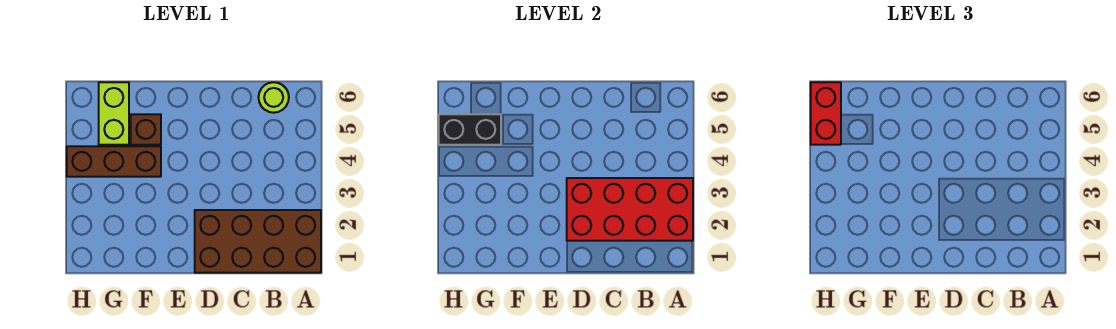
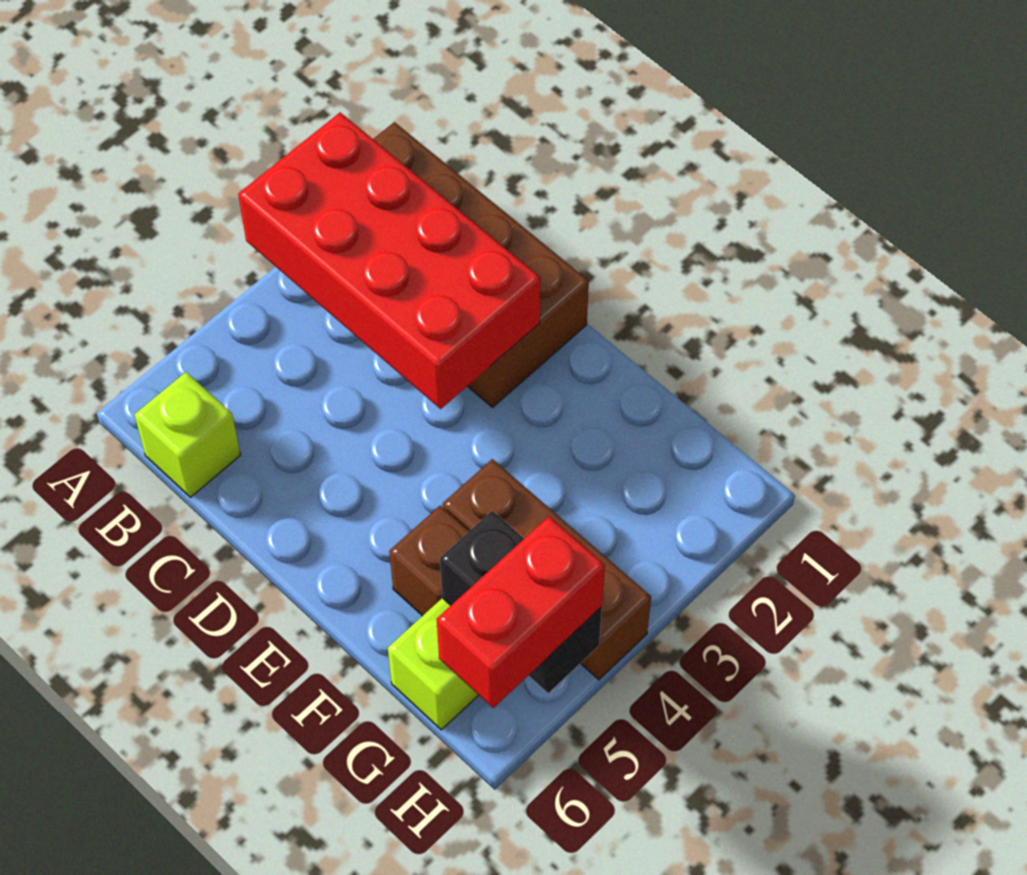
lime 1x1 round brick [259,82,289,113] -> lime 1x1 brick [135,372,241,497]

